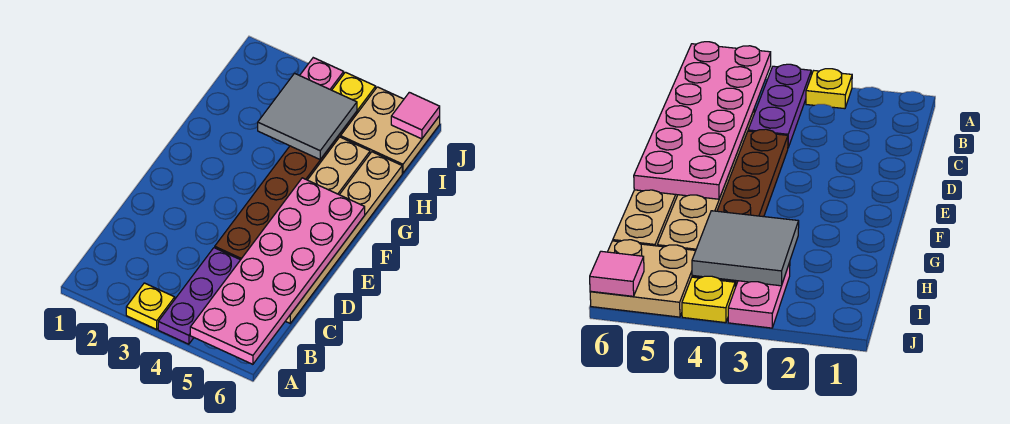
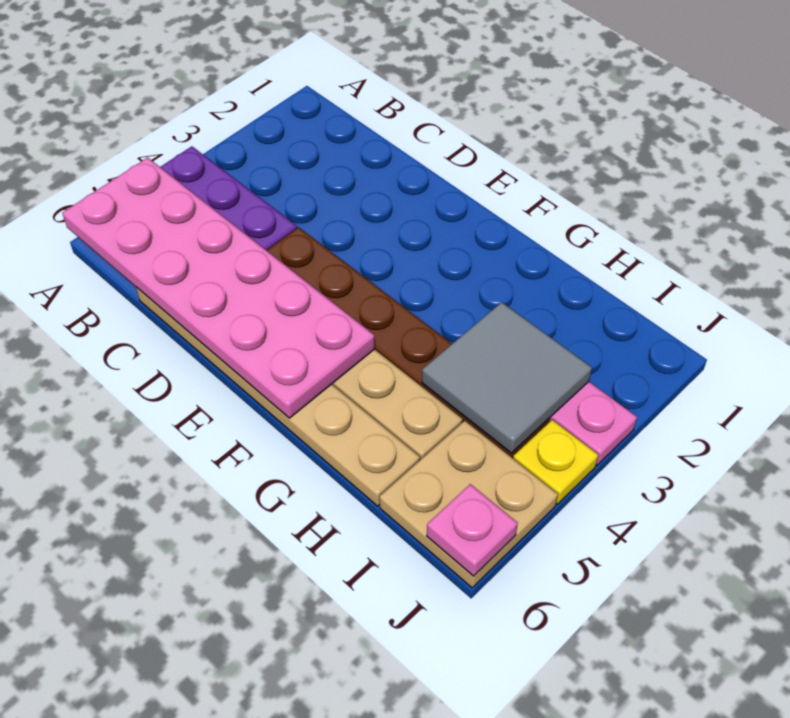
yellow 1x1 plate [126,283,175,329] -> none
pink 1x1 tile [391,92,440,139] -> pink 1x1 plate [427,484,518,576]

